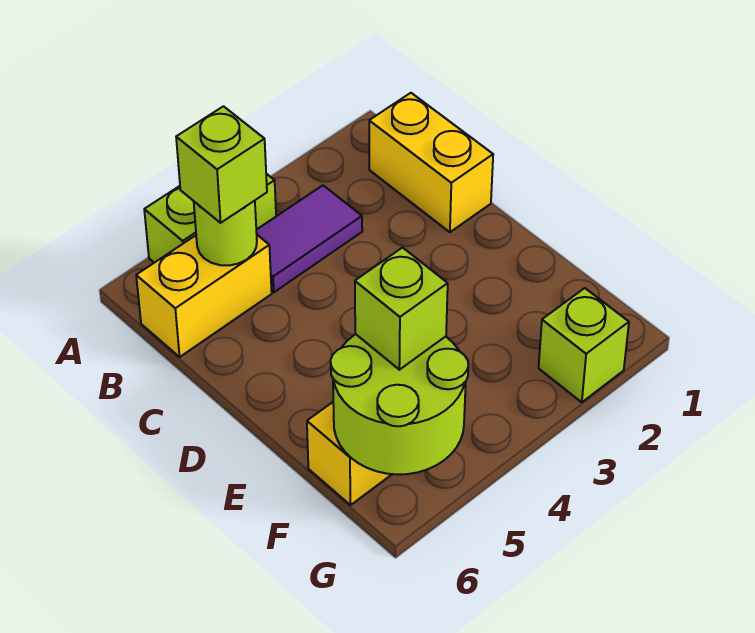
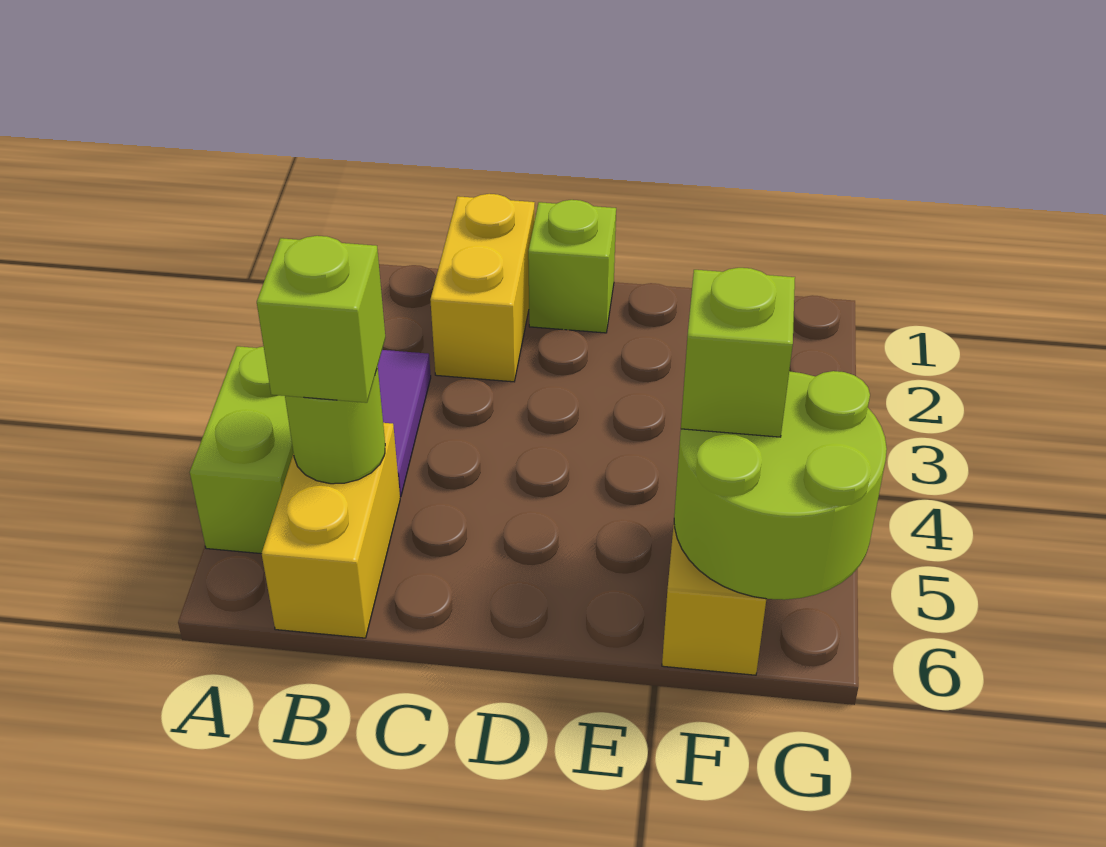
yellow 1x2 brick [369,93,493,232] -> yellow 1x2 brick turned to [430,194,535,382]
lime 1x1 brick [539,288,629,402] -> lime 1x1 brick moved to [528,200,616,333]

